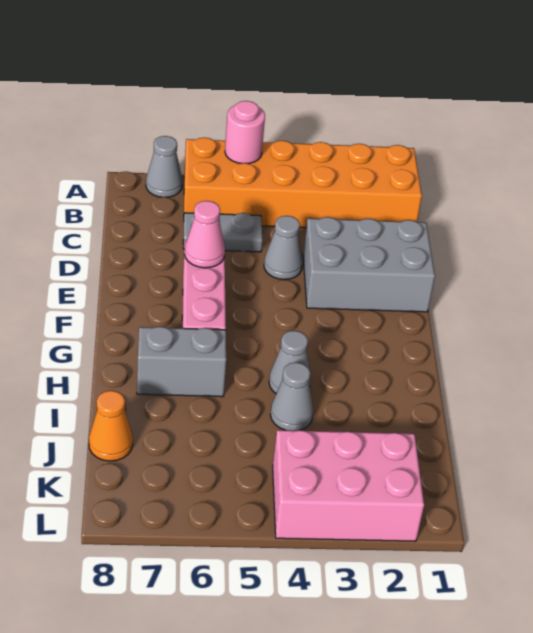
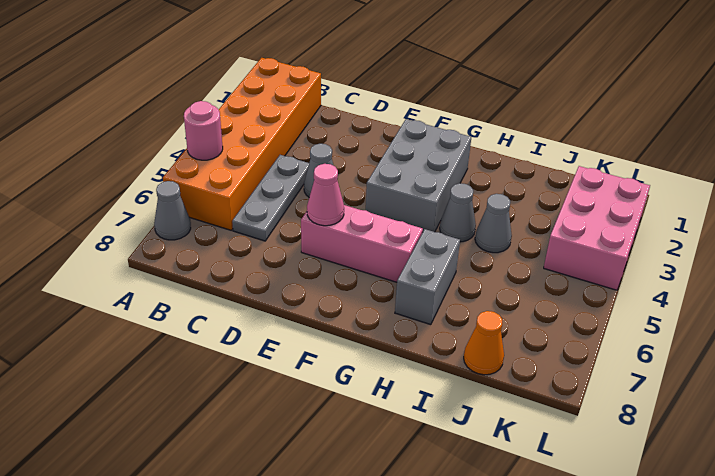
grey 1x2 plate [183,213,262,252] -> grey 1x3 plate [232,155,309,241]
grey 2x3 brick [303,217,435,312] -> grey 2x3 brick moved to [366,119,471,232]

